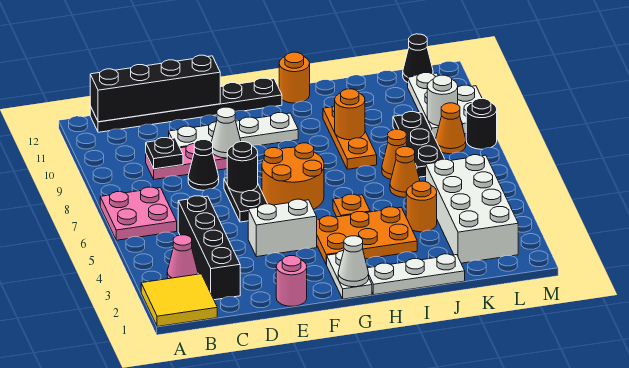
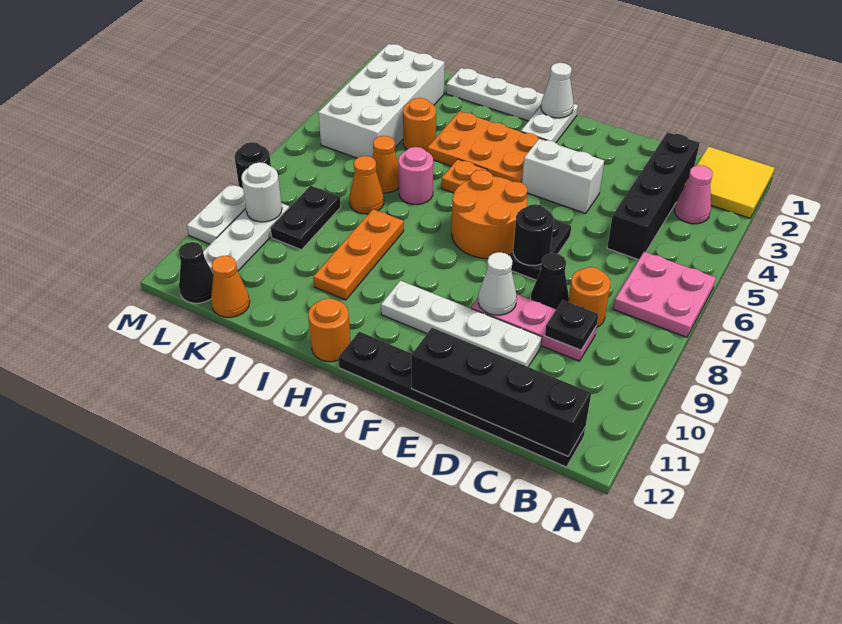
pink 1x1 round brick [276,256,307,306] -> pink 1x1 round brick moved to [398,147,433,205]
orange 1x1 round brick [335,89,365,140] -> orange 1x1 round brick moved to [568,267,611,328]
black 1x3 plate [393,112,444,177] -> black 1x2 plate [270,186,341,250]
orange 1x1 cone [436,103,466,154] -> orange 1x1 cone moved to [211,255,250,317]

